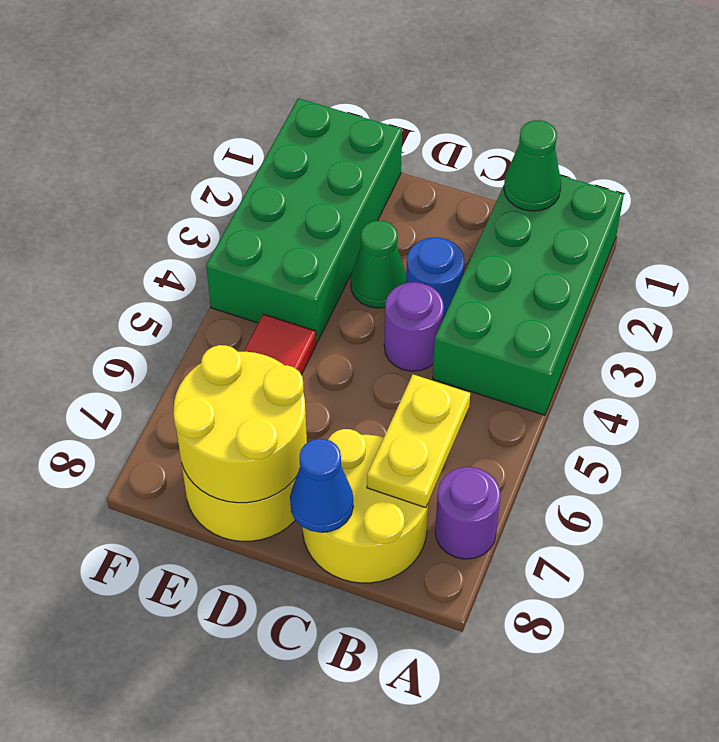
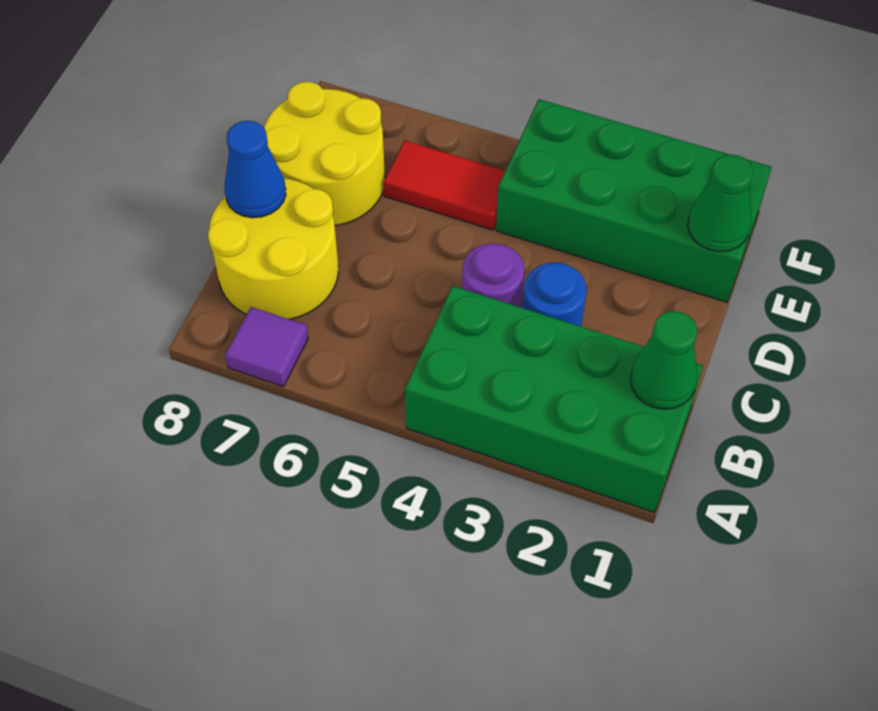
purple 1x1 round brick [435,467,501,559] -> purple 1x1 tile [225,307,308,386]
yellow 1x2 plate [367,375,470,508] -> none
green 1x1 cone [351,221,406,308] -> green 1x1 cone moved to [688,154,753,252]
yellow 2x2 round brick [173,345,307,503] -> none

